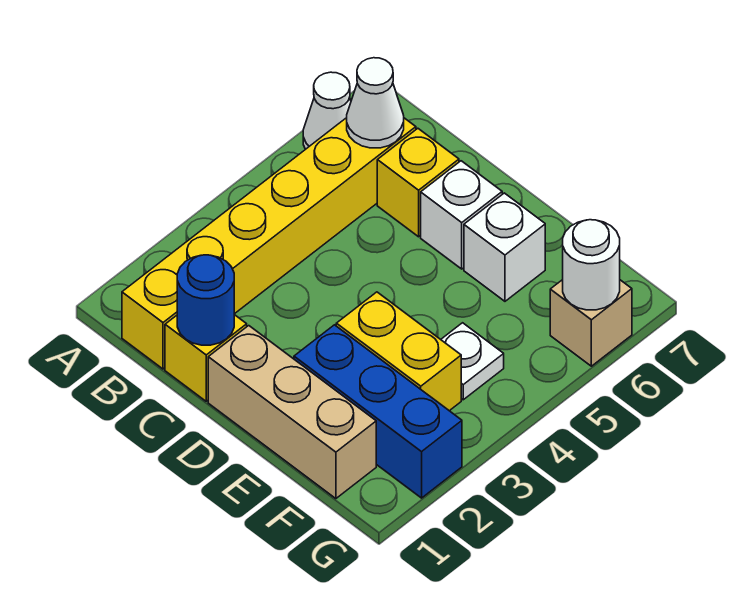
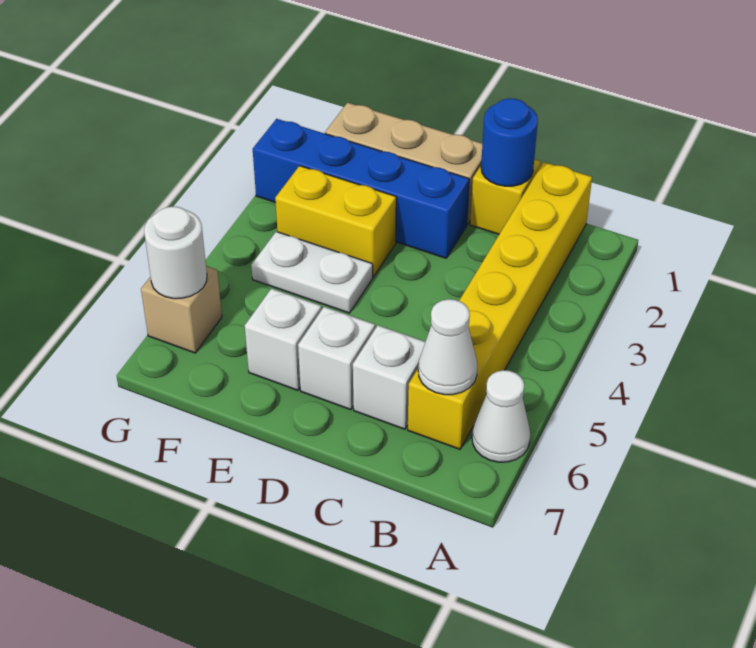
yellow 1x1 brick [377,128,459,237] -> white 1x1 brick [353,325,425,429]
blue 1x3 brick [294,325,462,498] -> blue 1x4 brick [253,119,469,258]
white 1x1 plate [441,323,504,400] -> white 1x2 plate [251,232,373,313]

